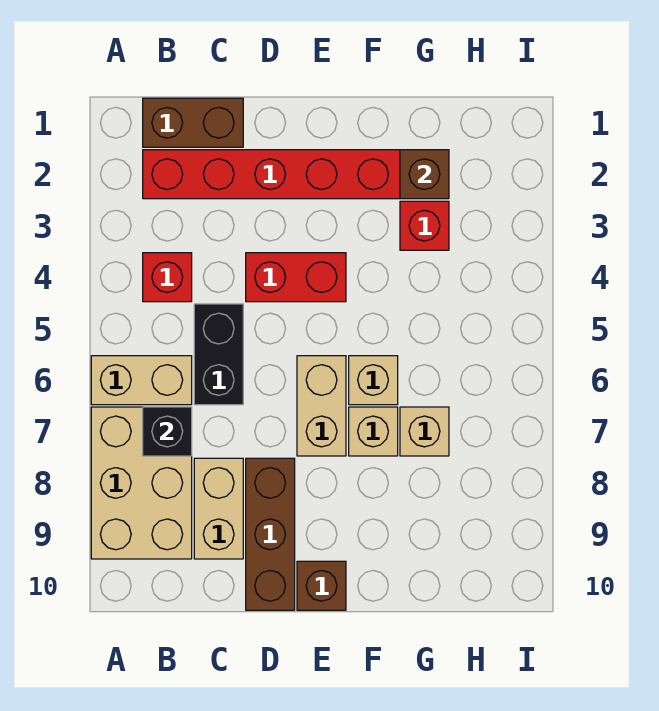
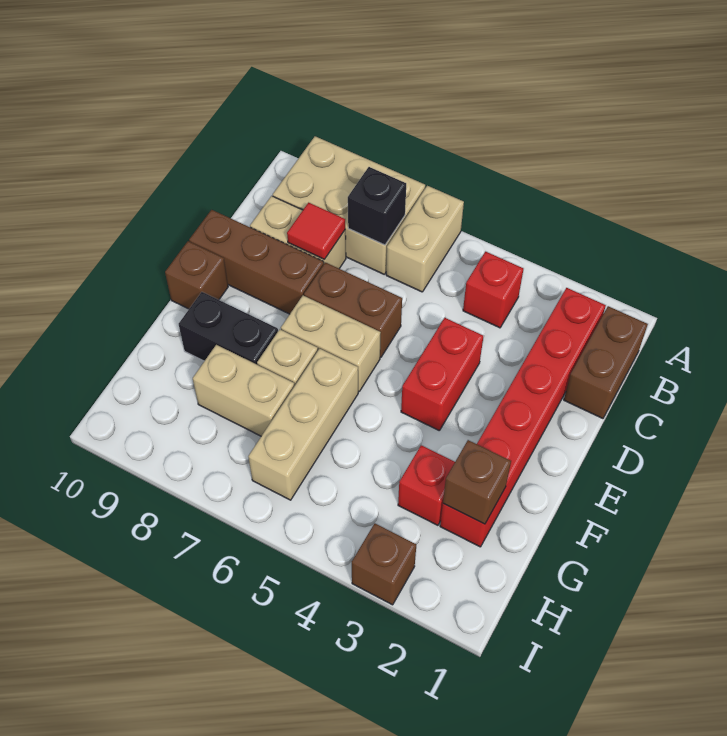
black 1x2 brick [194,304,243,405] -> black 1x2 brick moved to [179,292,278,364]
none -> red 1x1 tile [287,203,345,260]
none -> brown 1x2 brick [304,263,402,358]
tan 1x1 brick [349,356,398,405] -> tan 1x3 brick [248,349,358,500]
tan 1x1 brick [400,407,449,456] -> tan 1x2 brick [193,345,294,436]
none -> brown 1x1 brick [352,523,416,605]

